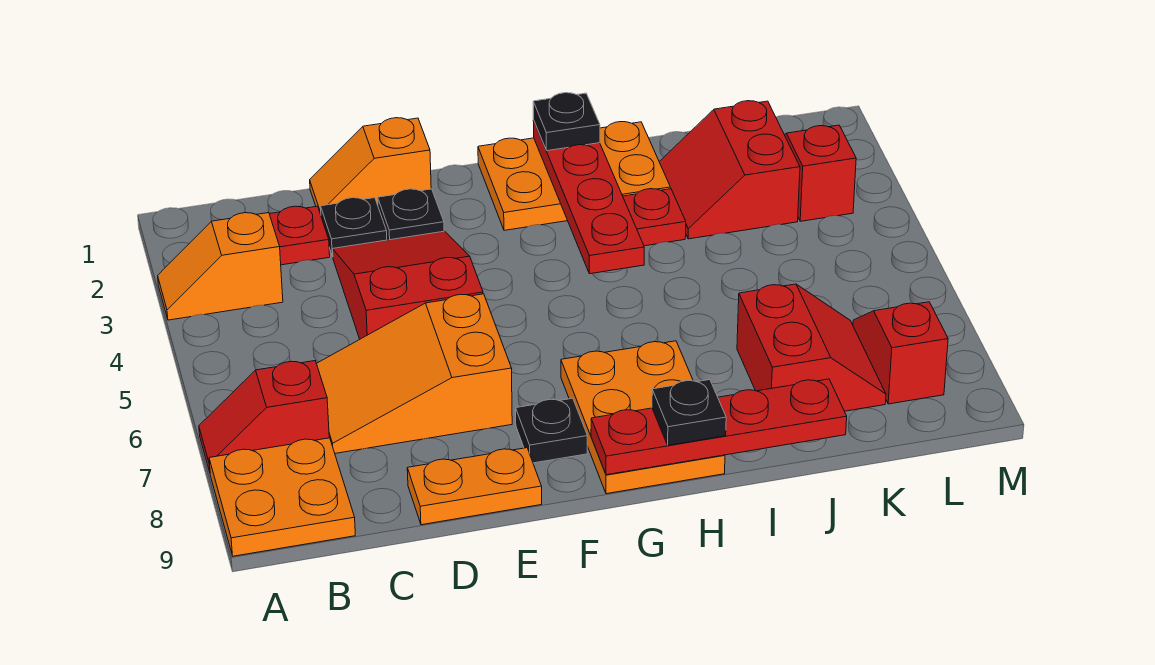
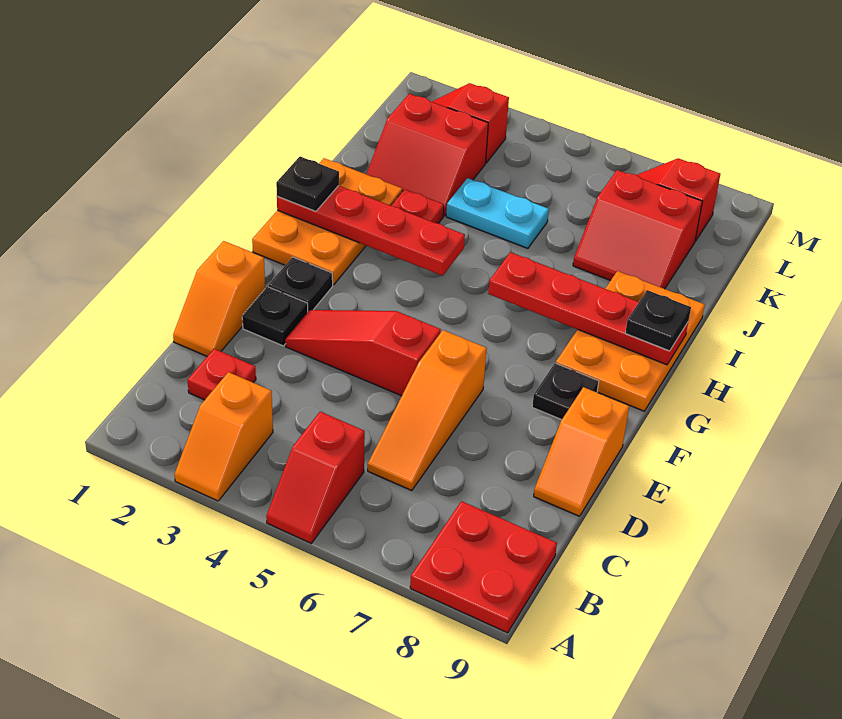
red 1x2 slope [199,361,329,472] -> red 1x2 slope moved to [266,412,365,543]
orange 2x2 plate [209,438,355,556] -> red 2x2 plate [410,501,557,633]
orange 2x3 slope [317,294,512,453] -> orange 1x3 slope [368,330,487,491]
black 1x1 plate [321,198,387,257] -> black 1x1 plate moved to [268,257,333,311]
red 2x3 slope [333,231,483,339] -> red 1x3 slope [285,310,441,396]
orange 1x2 plate [407,448,542,525] -> orange 1x2 slope [534,387,629,516]
orange 2x3 plate [561,341,725,494] -> orange 2x3 plate turned to [556,271,705,411]
red 1x4 plate [591,379,847,475] -> red 1x4 plate turned to [488,252,688,365]
none -> cyan 1x2 plate [446,178,549,248]
red 2x2 slope [737,284,886,411] -> red 2x2 slope turned to [573,170,702,289]

